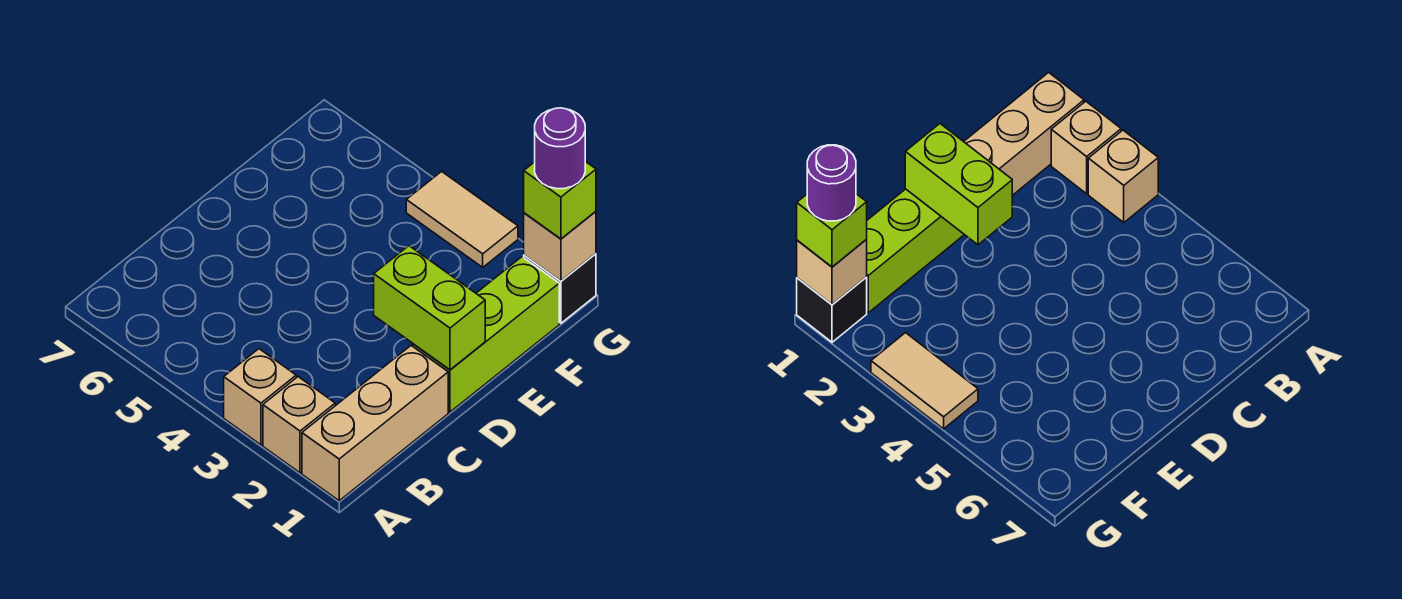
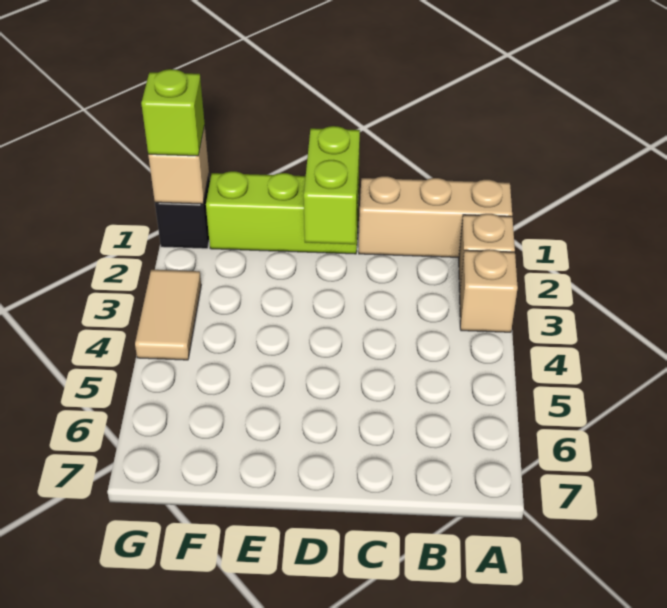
purple 1x1 round brick [535,108,585,189] -> none

